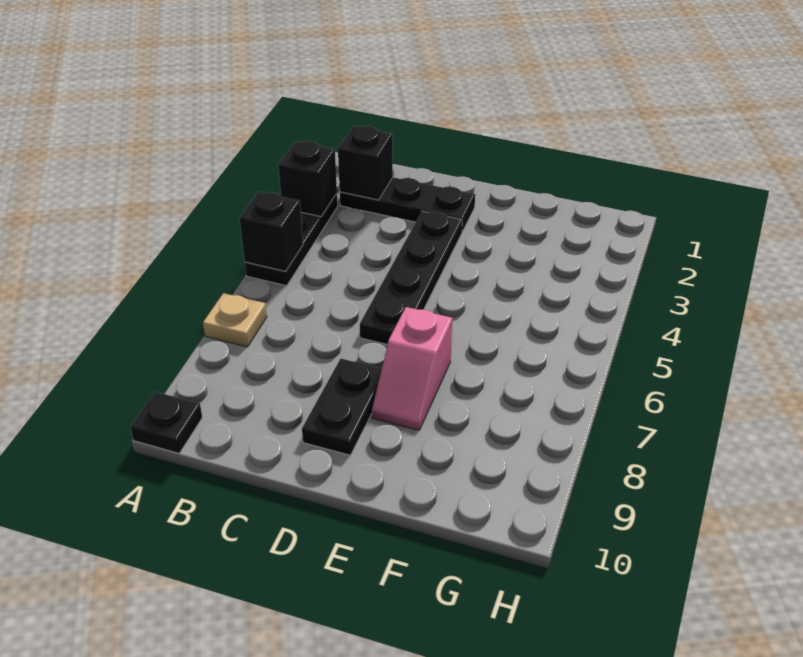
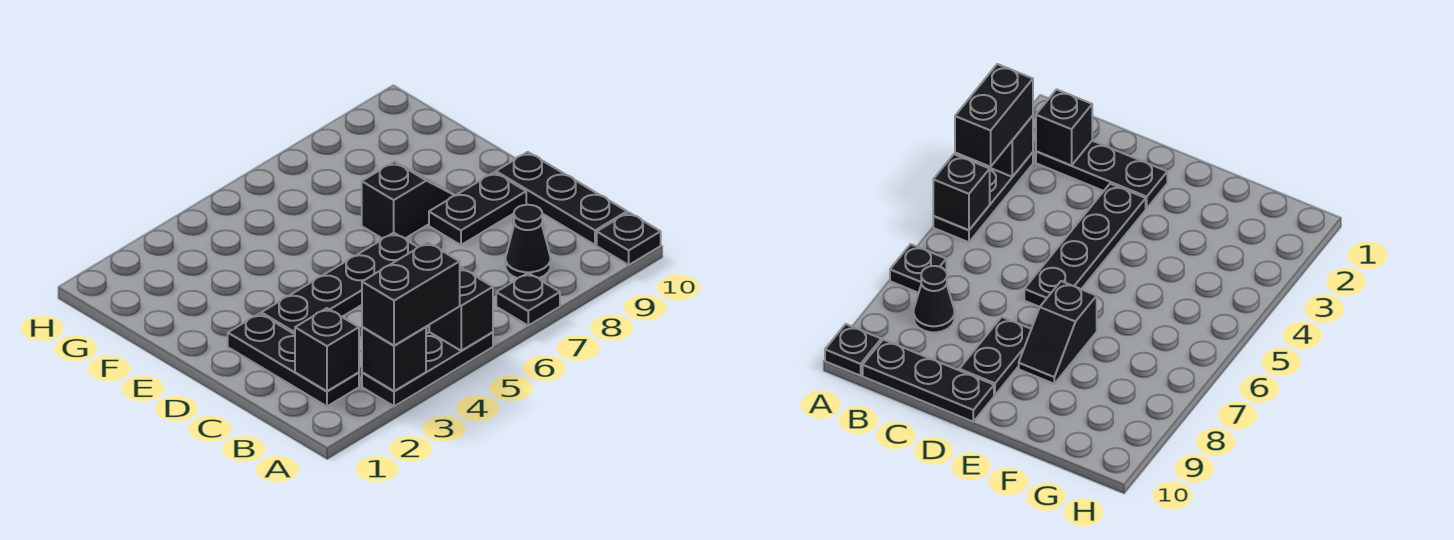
none -> black 1x2 brick [362,242,460,346]
tan 1x1 plate [203,293,267,347] -> black 1x1 plate [496,273,560,325]
none -> black 1x1 cone [506,205,550,278]
none -> black 1x3 plate [496,152,627,245]
pink 1x2 slope [372,307,452,430] -> black 1x2 slope [362,162,455,239]

